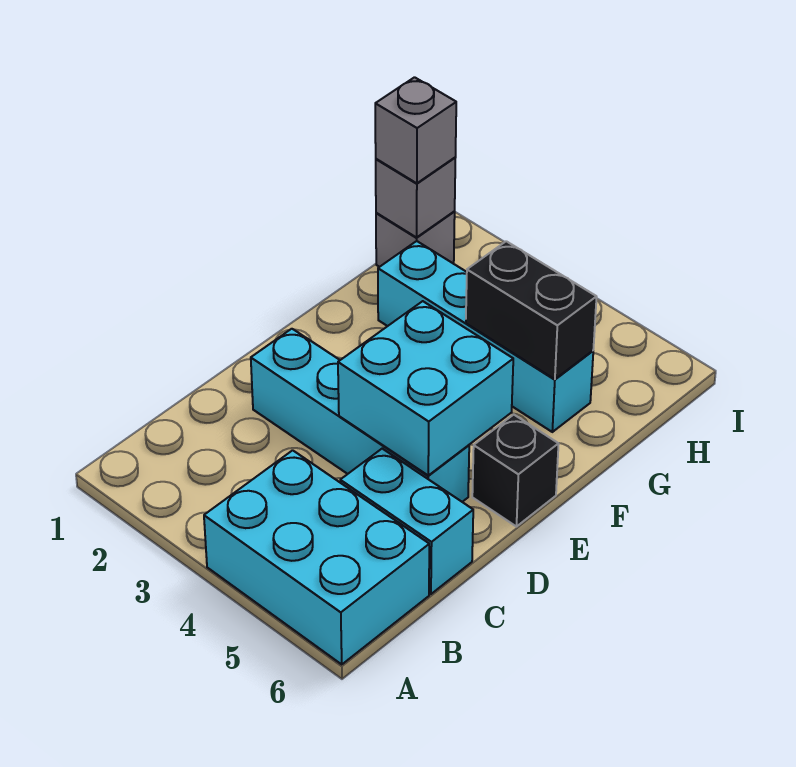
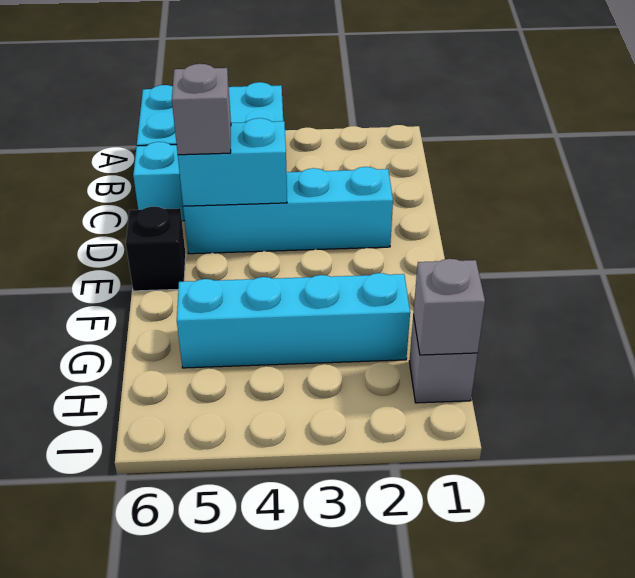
cyan 2x2 brick [338,301,513,475] -> cyan 1x2 brick [178,118,287,207]
black 1x2 brick [466,241,597,379] -> none
grey 1x1 brick [375,77,456,183] -> grey 1x1 brick moved to [172,64,231,155]

